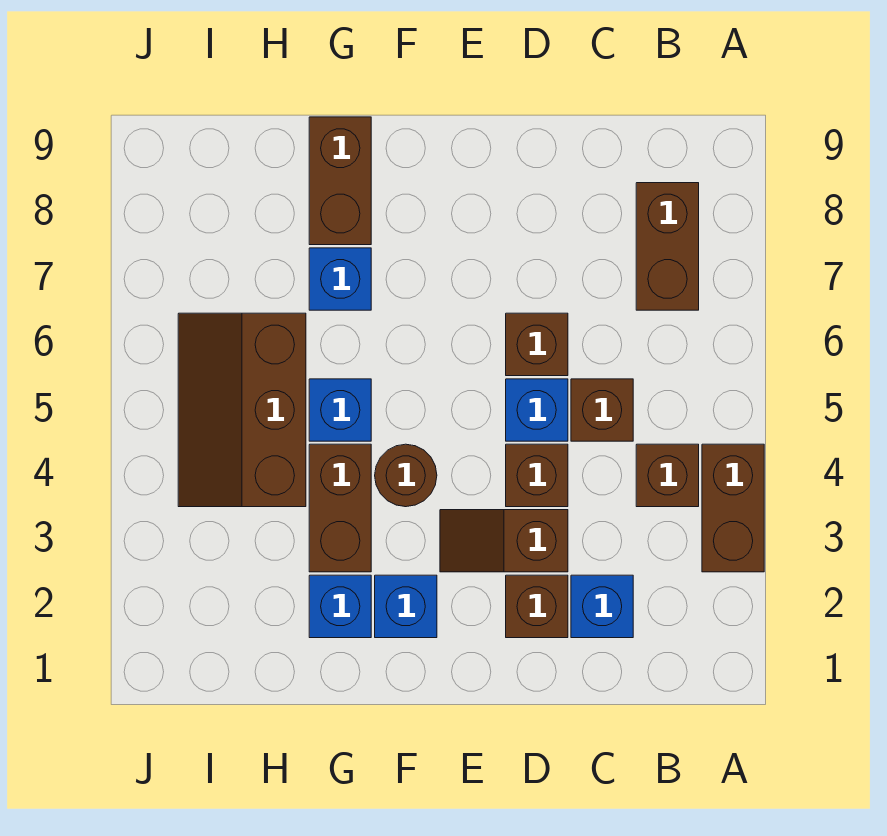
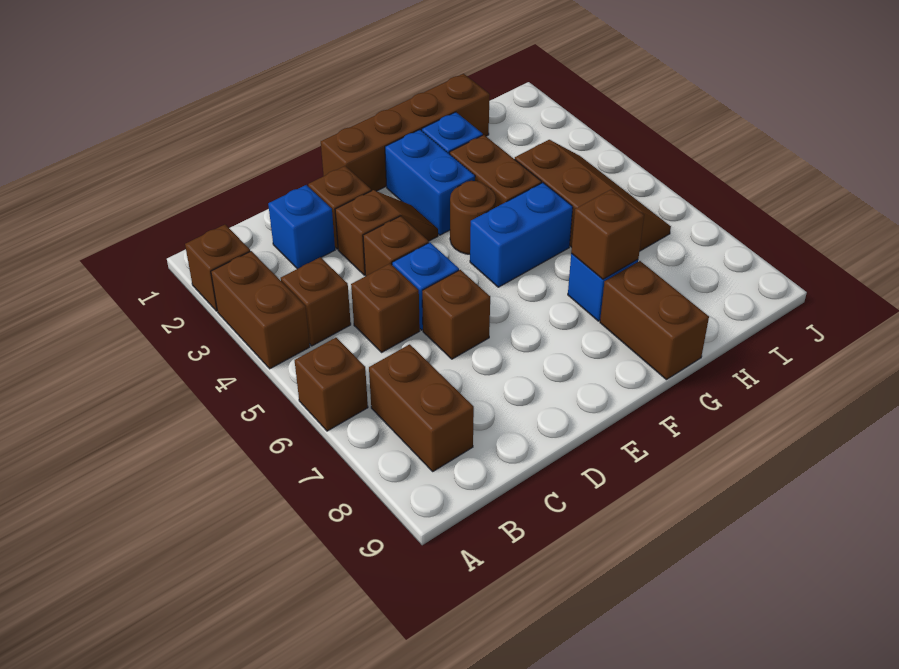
none -> brown 1x1 brick [185,225,250,311]
none -> brown 1x1 brick [295,338,368,431]
none -> brown 1x4 brick [321,74,490,191]
blue 1x1 brick [375,575,437,638] -> blue 1x2 brick [385,130,475,235]
blue 1x1 brick [309,379,371,441] -> blue 1x2 brick [470,183,573,287]
none -> brown 1x1 brick [571,189,644,279]

